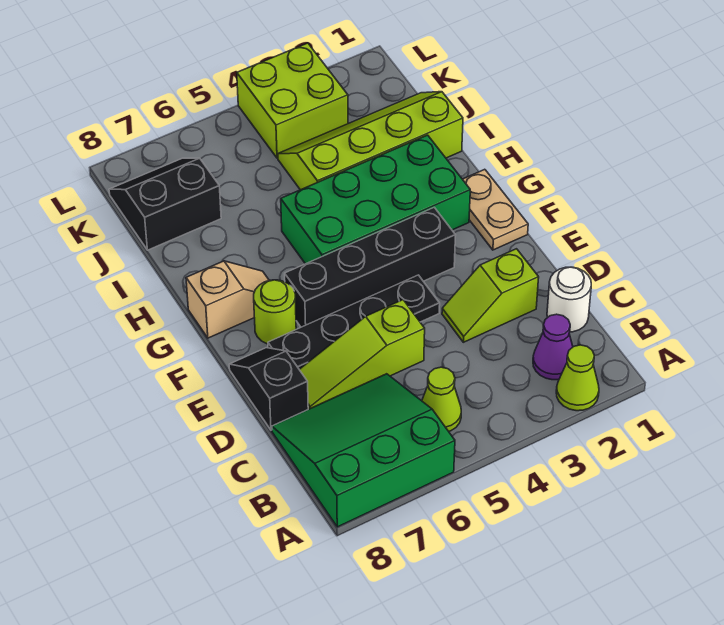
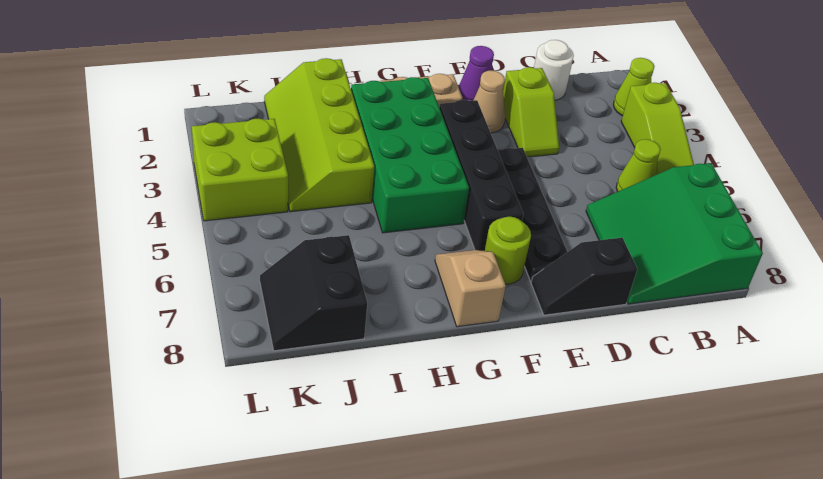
purple 1x1 cone [533,314,573,380] -> purple 1x1 cone moved to [459,46,494,101]
lime 1x3 slope [299,300,425,409] -> lime 1x3 slope moved to [621,83,694,174]
none -> tan 1x1 cone [473,71,505,133]

